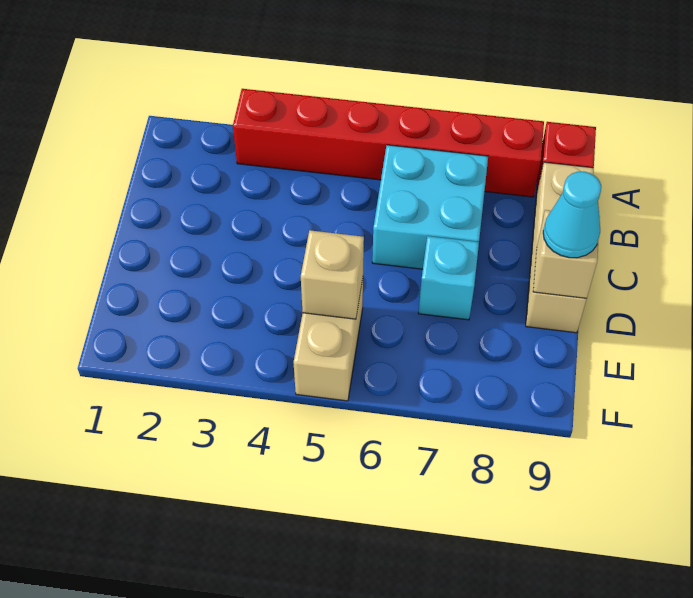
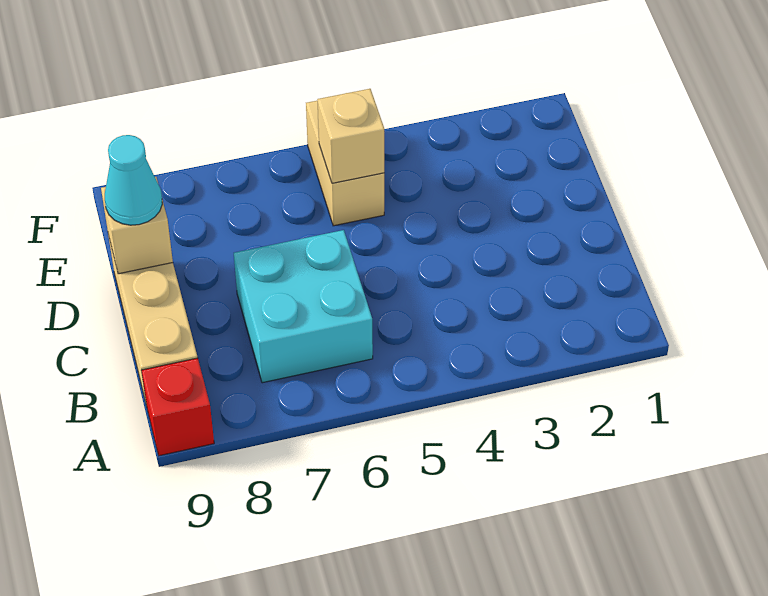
red 1x6 brick [233,89,544,197] -> none
cyan 1x1 brick [419,236,479,320] -> none

